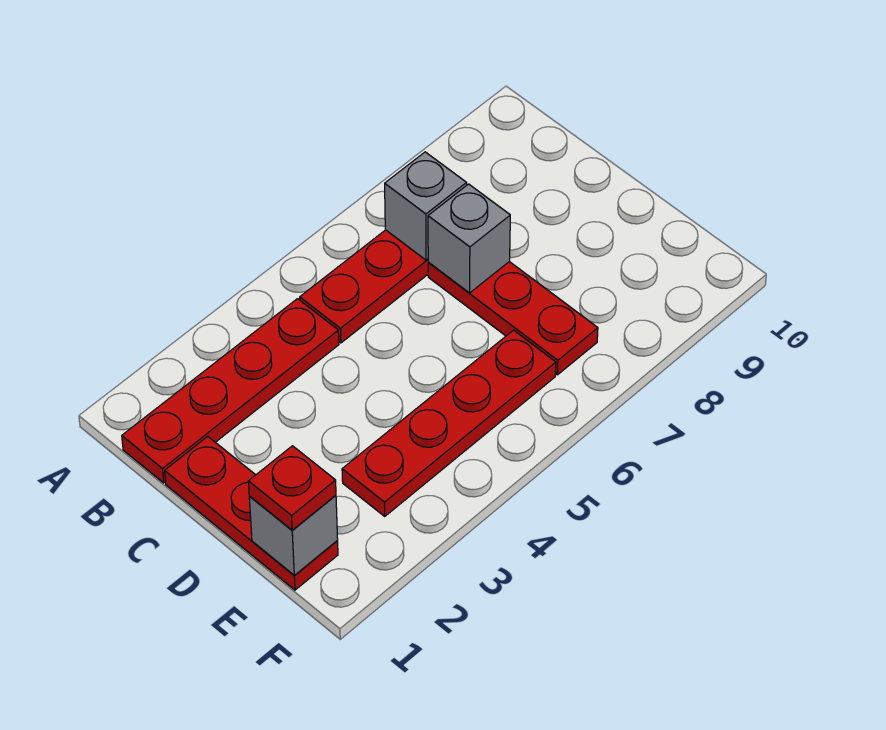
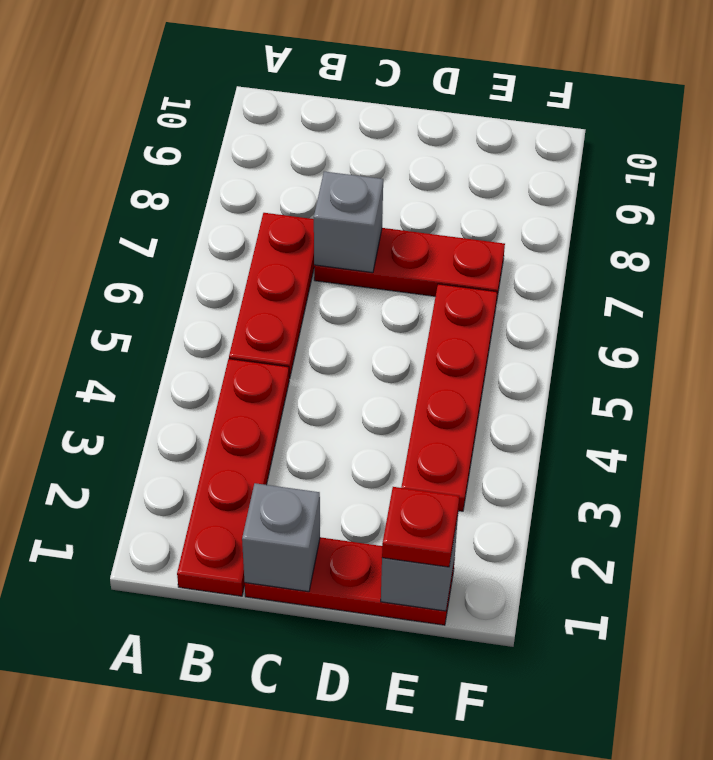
grey 1x1 brick [385,152,467,260] -> grey 1x1 brick moved to [242,483,320,592]

